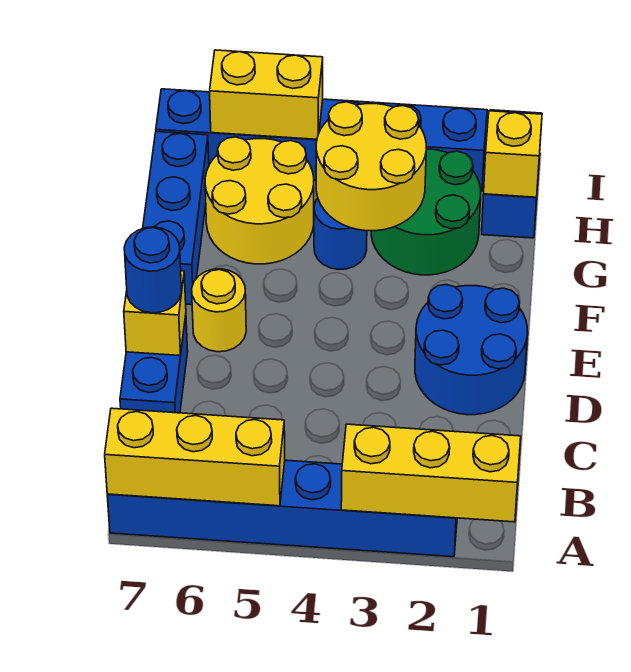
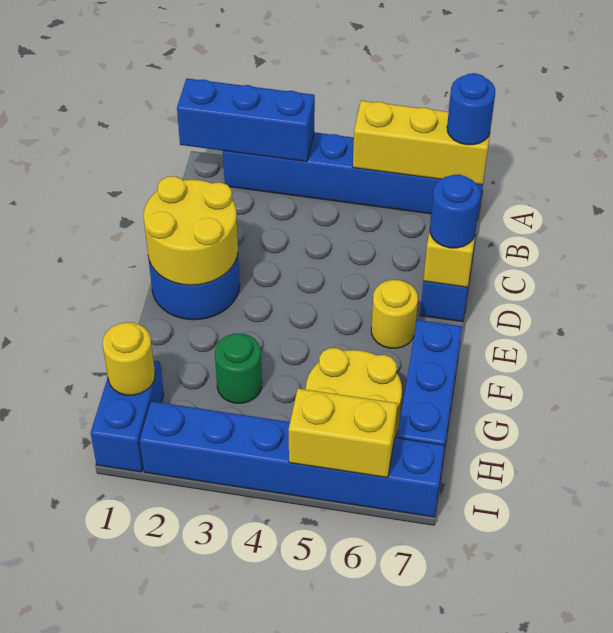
yellow 1x3 brick [341,424,521,522] -> blue 1x3 brick [177,78,315,162]
green 2x2 round brick [371,149,481,275] -> green 1x1 round brick [215,333,262,403]
yellow 2x2 round brick [316,102,426,231] -> yellow 2x2 round brick moved to [144,176,238,285]
blue 1x1 round brick [314,198,367,269] -> blue 1x1 round brick moved to [447,73,495,145]
yellow 1x1 brick [484,111,542,197] -> yellow 1x1 round brick [103,322,155,395]

